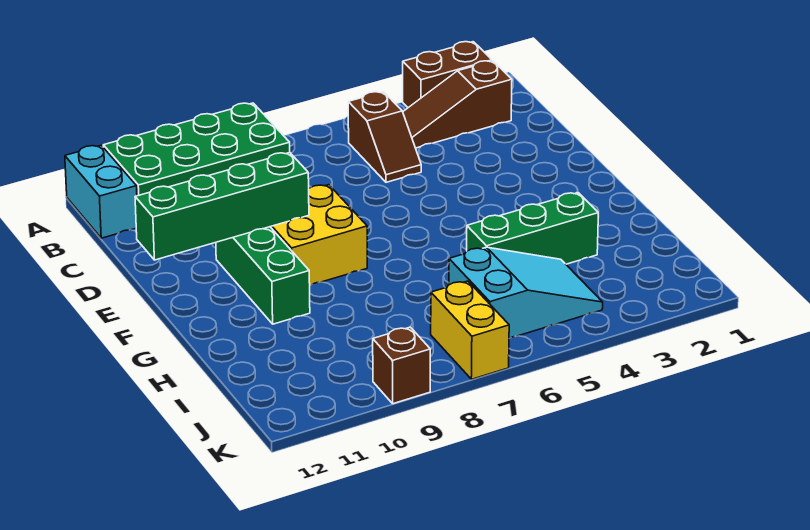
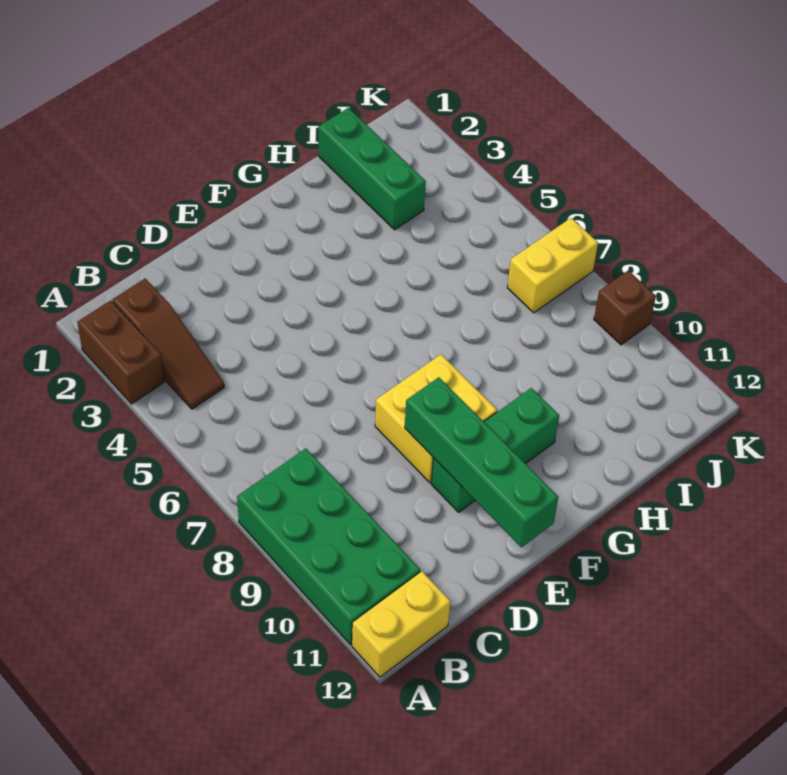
cyan 1x2 brick [65,145,137,238] -> yellow 1x2 brick [352,571,451,677]
brown 1x2 slope [348,92,421,182] -> none
green 1x3 brick [467,193,598,264] -> green 1x3 brick moved to [319,108,426,230]
cyan 2x3 slope [449,247,603,338] -> none

